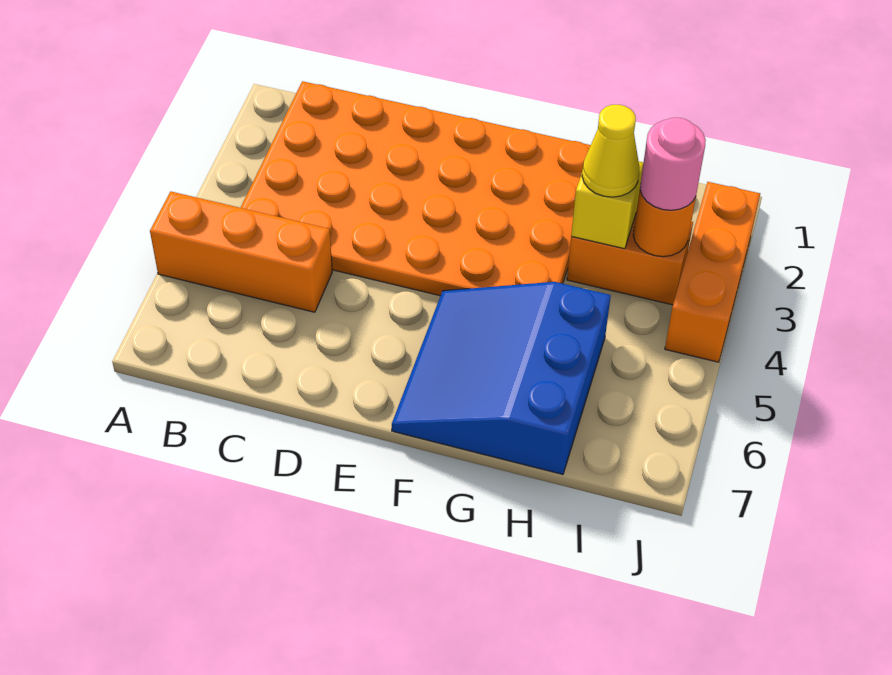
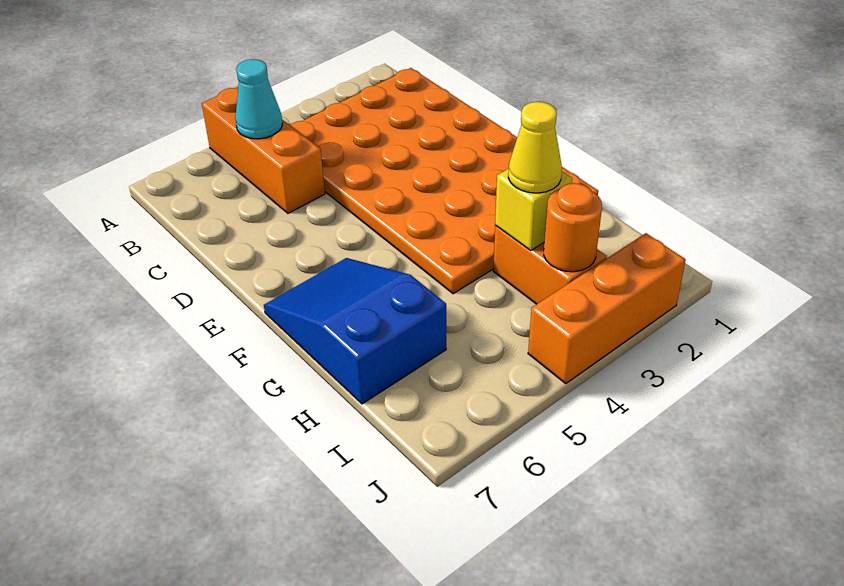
none -> cyan 1x1 cone [235,59,283,139]
blue 3x3 slope [392,282,611,474] -> blue 2x3 slope [264,258,446,404]
pink 1x1 round brick [640,118,706,210] -> none

